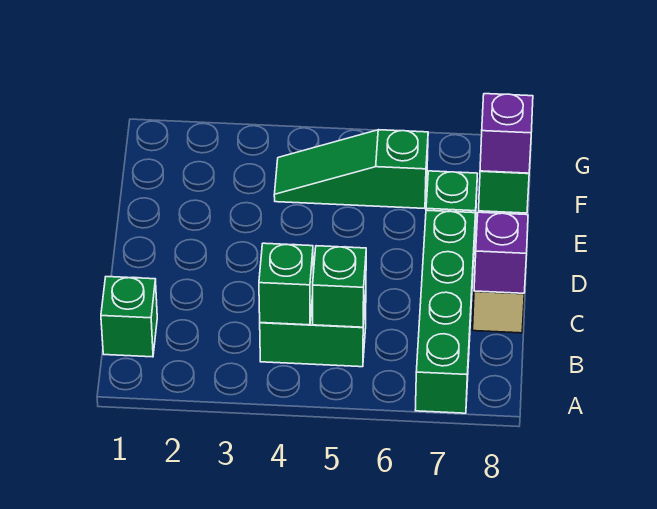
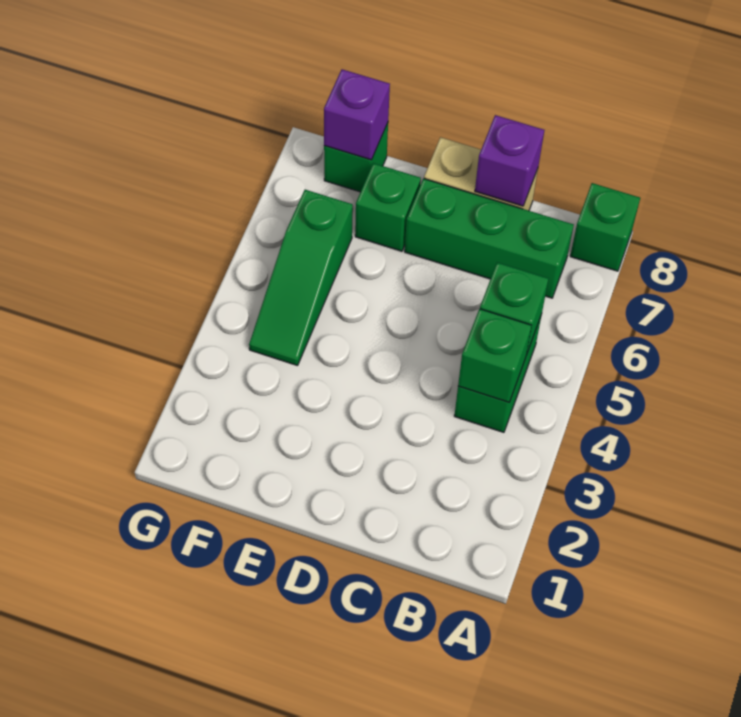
green 1x4 brick [415,210,476,413] -> green 1x3 brick [405,179,574,298]
green 1x1 brick [101,277,157,357] -> green 1x1 brick moved to [570,183,640,271]

